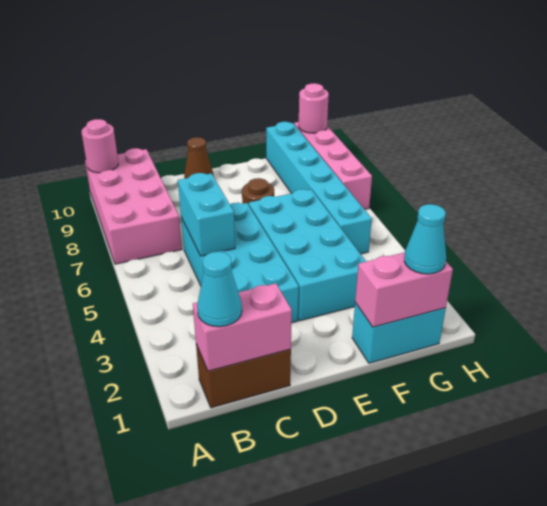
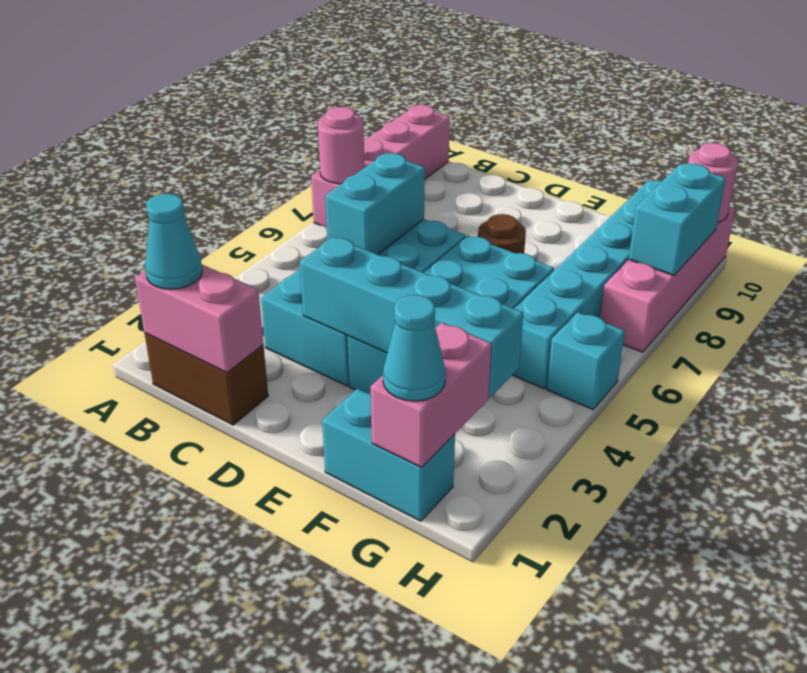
pink 2x4 brick [85,148,182,264] -> pink 1x4 brick [311,105,450,228]
pink 1x1 round brick [82,119,118,173] -> pink 1x1 round brick moved to [318,107,364,184]
none -> cyan 1x4 brick [300,237,523,398]
brown 1x1 cone [184,137,213,179] -> none
pink 1x2 brick [355,252,453,327] -> pink 1x2 brick turned to [371,323,491,468]
none -> cyan 1x1 brick [547,312,625,410]
none -> cyan 1x2 brick [629,164,726,276]

